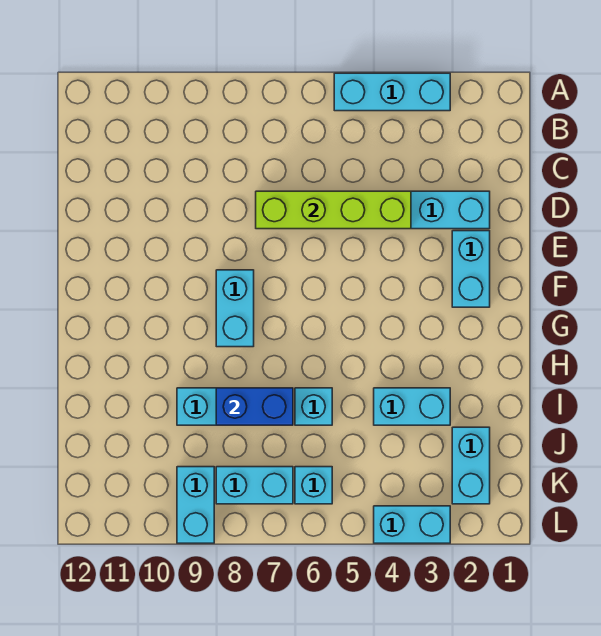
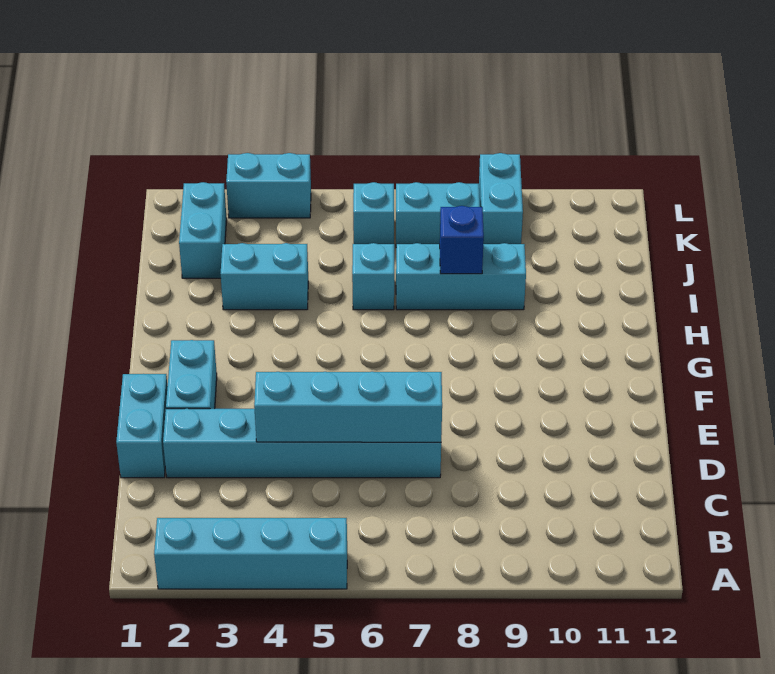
cyan 1x3 brick [334,73,450,111] -> cyan 1x4 brick [154,518,347,589]
lime 1x4 brick [256,191,411,229] -> cyan 1x4 brick [254,372,442,442]
cyan 1x2 brick [216,270,254,347] -> cyan 1x2 brick moved to [116,374,168,478]
blue 1x2 brick [216,388,293,425] -> blue 1x1 brick [440,206,484,274]

